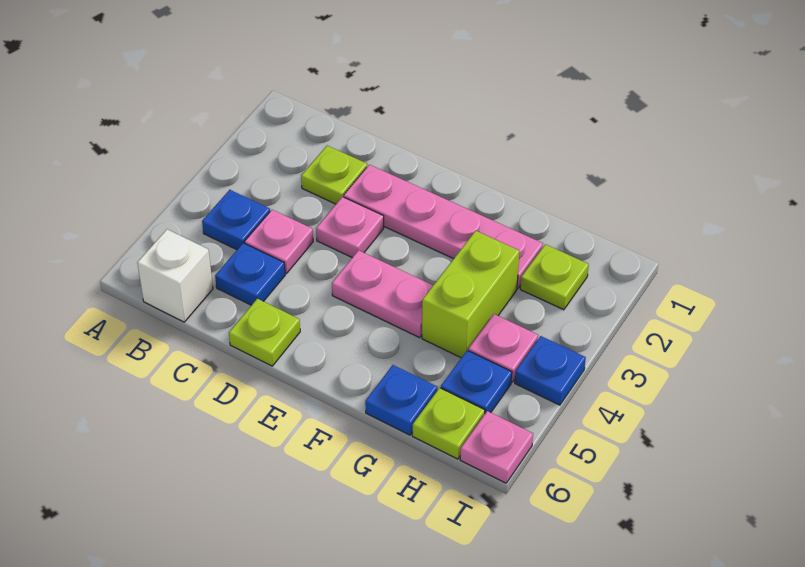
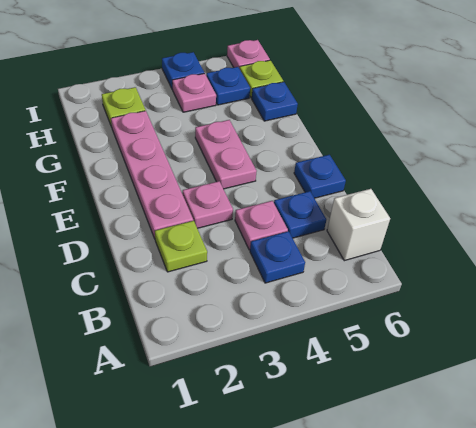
lime 1x1 plate [229,299,300,366] -> blue 1x1 plate [294,155,346,198]
lime 1x2 brick [422,231,520,358] -> none

